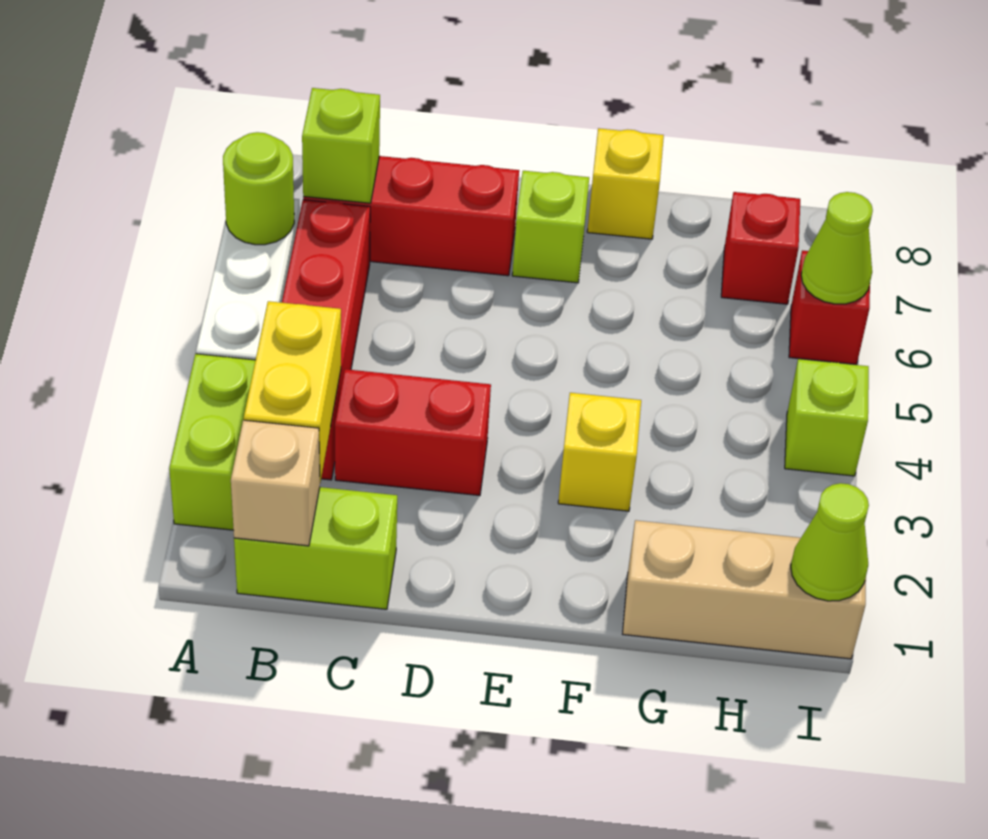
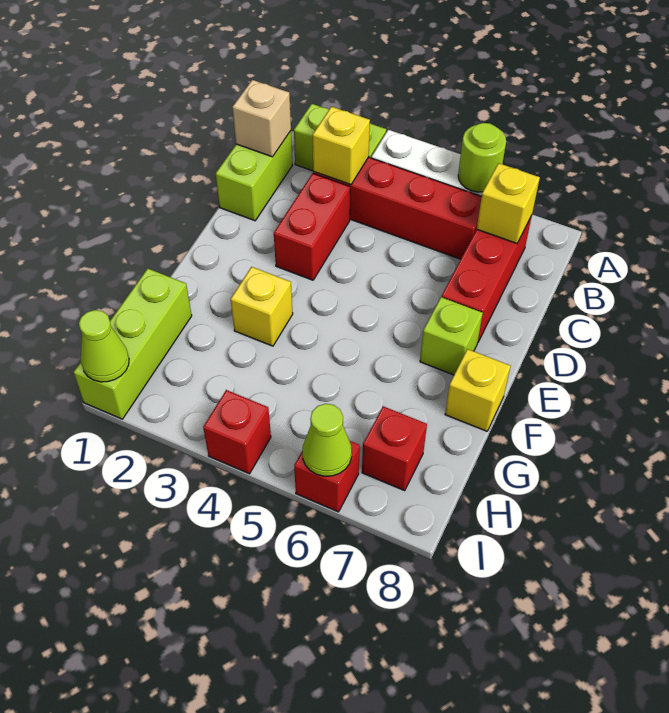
yellow 1x2 brick [244,301,341,482] -> yellow 1x1 brick [313,107,370,185]
lime 1x1 brick [302,88,380,203] -> yellow 1x1 brick [477,163,540,243]
tan 1x3 brick [623,520,866,659] -> lime 1x3 brick [74,268,192,419]
lime 1x1 brick [785,359,869,476] -> red 1x1 brick [203,390,271,474]

